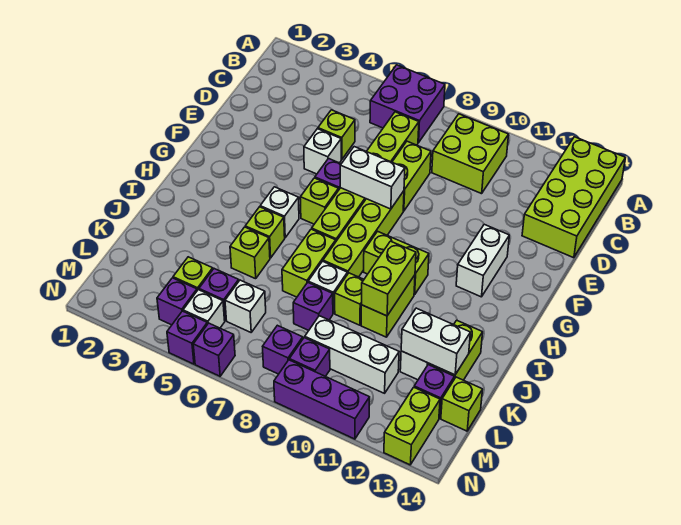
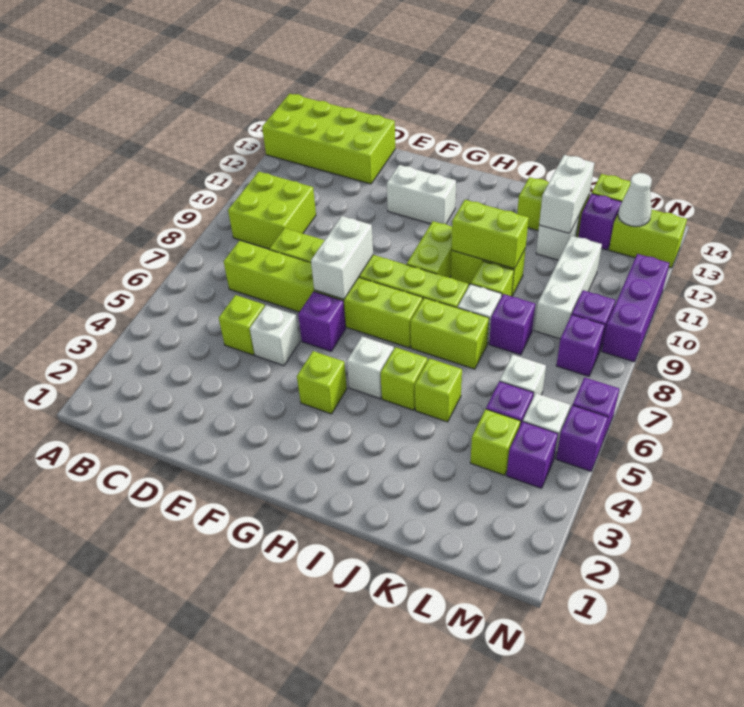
purple 2x2 brick [370,65,445,143] -> none
lime 1x1 brick [300,178,338,224] -> lime 1x1 brick moved to [297,351,347,414]
none -> white 1x1 cone [618,173,652,227]

